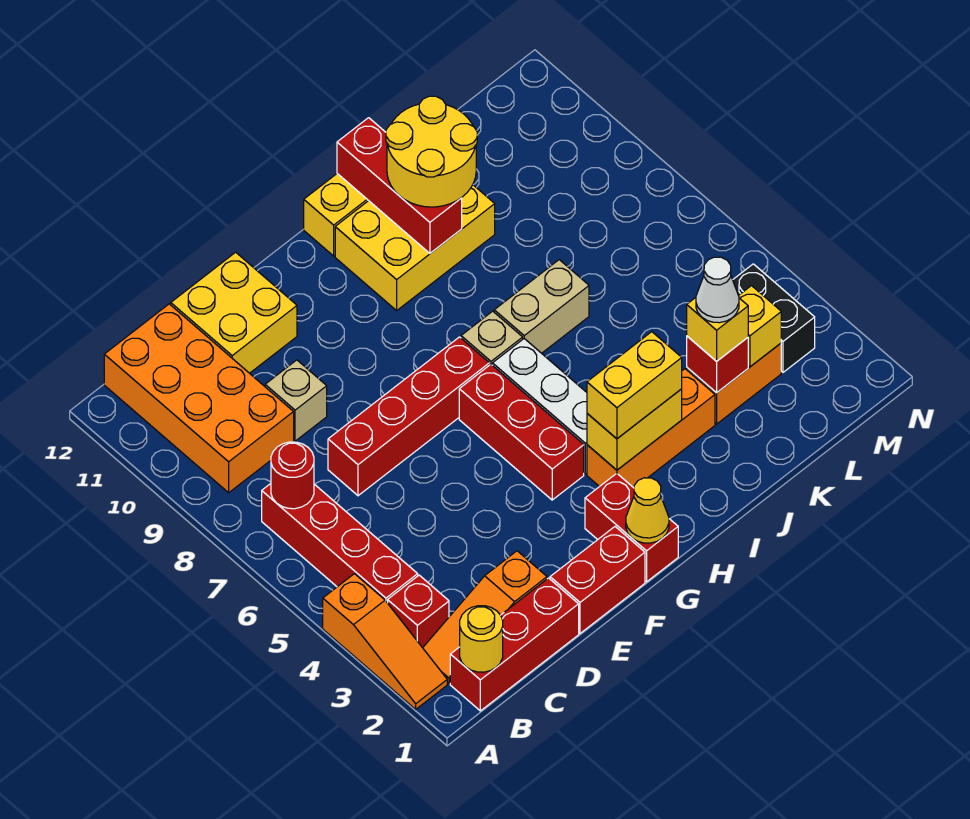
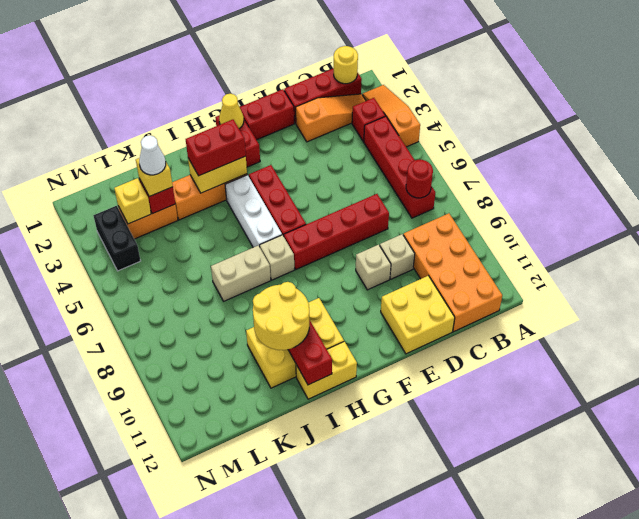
none -> tan 1x1 brick [356,245,391,290]
yellow 1x2 brick [587,332,682,439] -> red 1x2 brick [186,120,246,176]

